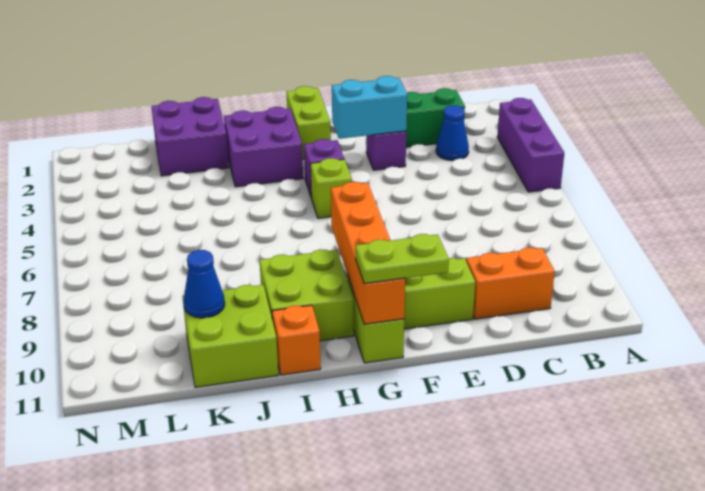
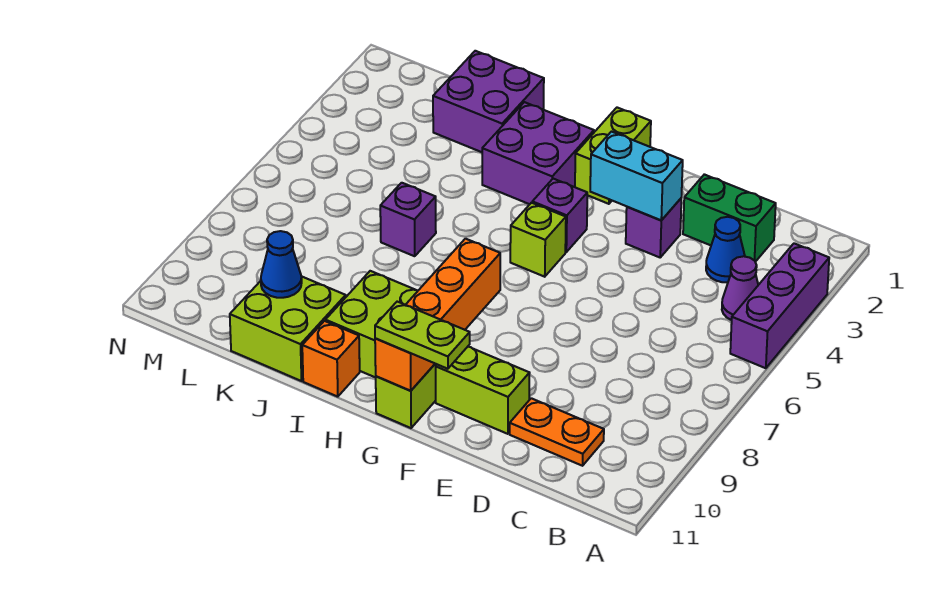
none -> purple 1x1 cone [722,256,758,320]
orange 1x2 brick [466,248,555,319] -> orange 1x2 plate [510,398,604,466]
none -> purple 1x1 brick [380,183,436,256]

